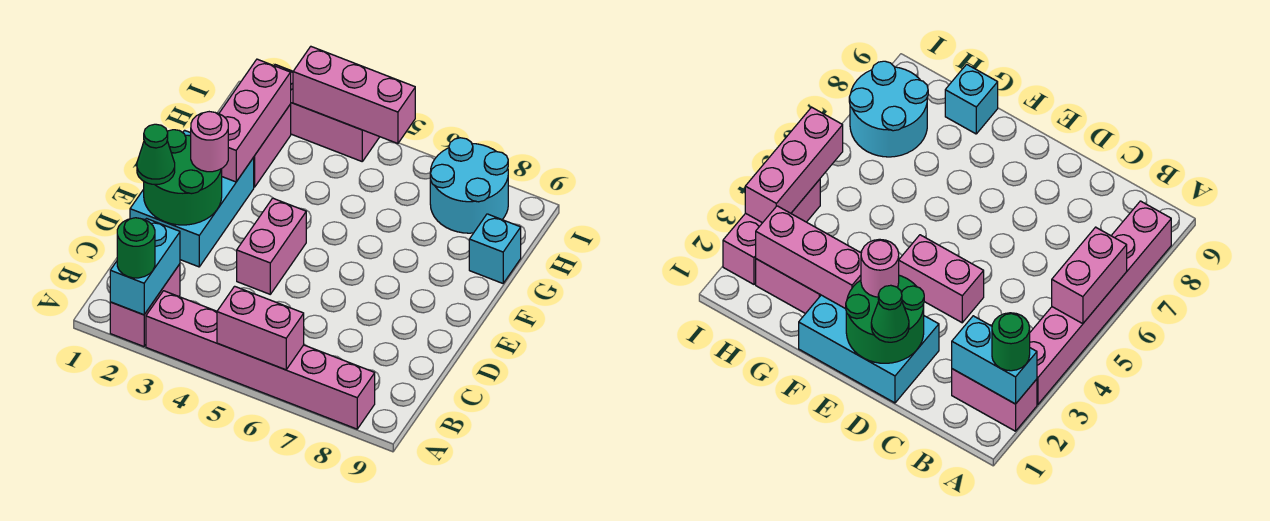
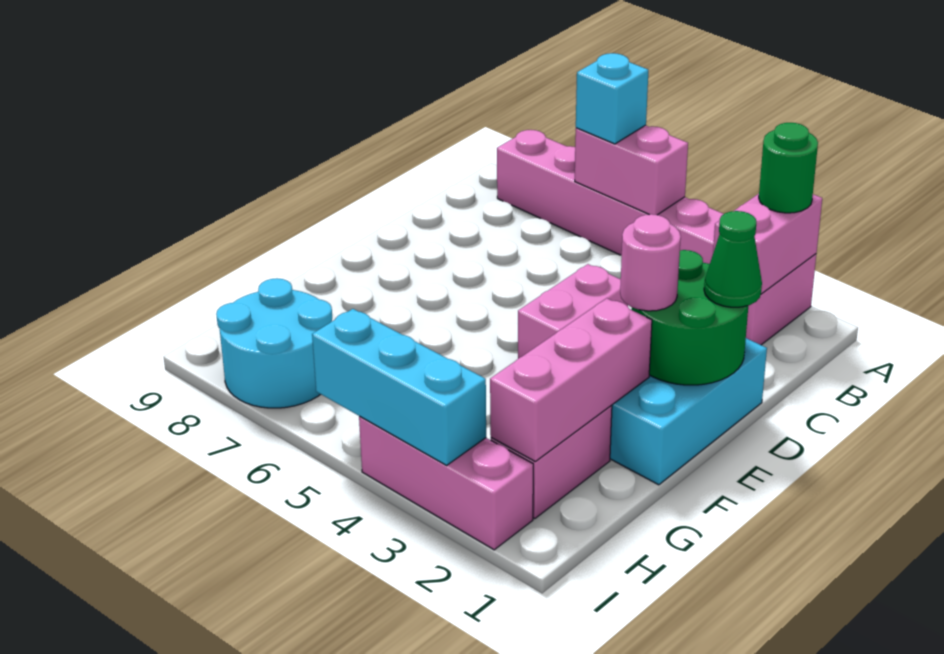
cyan 1x2 brick [110,219,180,315] -> pink 1x2 brick [713,194,822,294]
cyan 1x1 brick [469,214,521,283] -> cyan 1x1 brick moved to [576,53,648,144]
pink 1x3 brick [293,47,415,144] -> cyan 1x3 brick [312,309,486,465]

